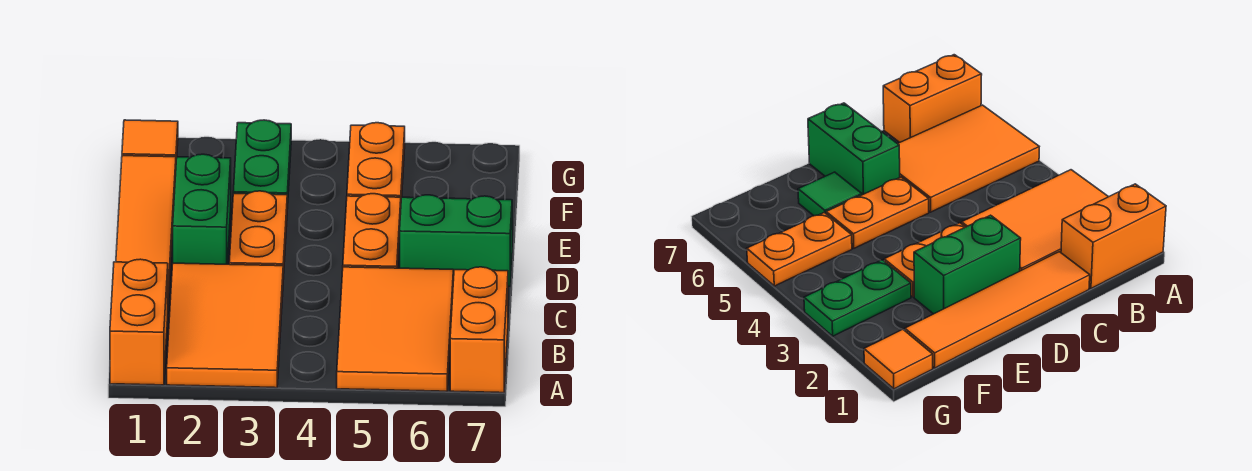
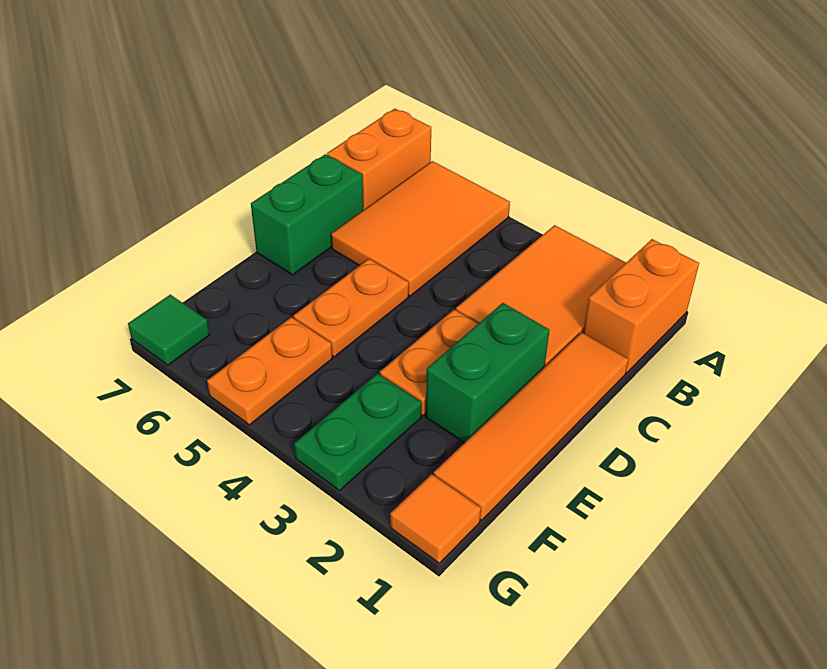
green 1x2 brick [400,195,512,286] -> green 1x2 brick turned to [251,154,363,275]
green 1x1 tile [798,172,862,216] -> green 1x1 tile moved to [128,295,210,365]

